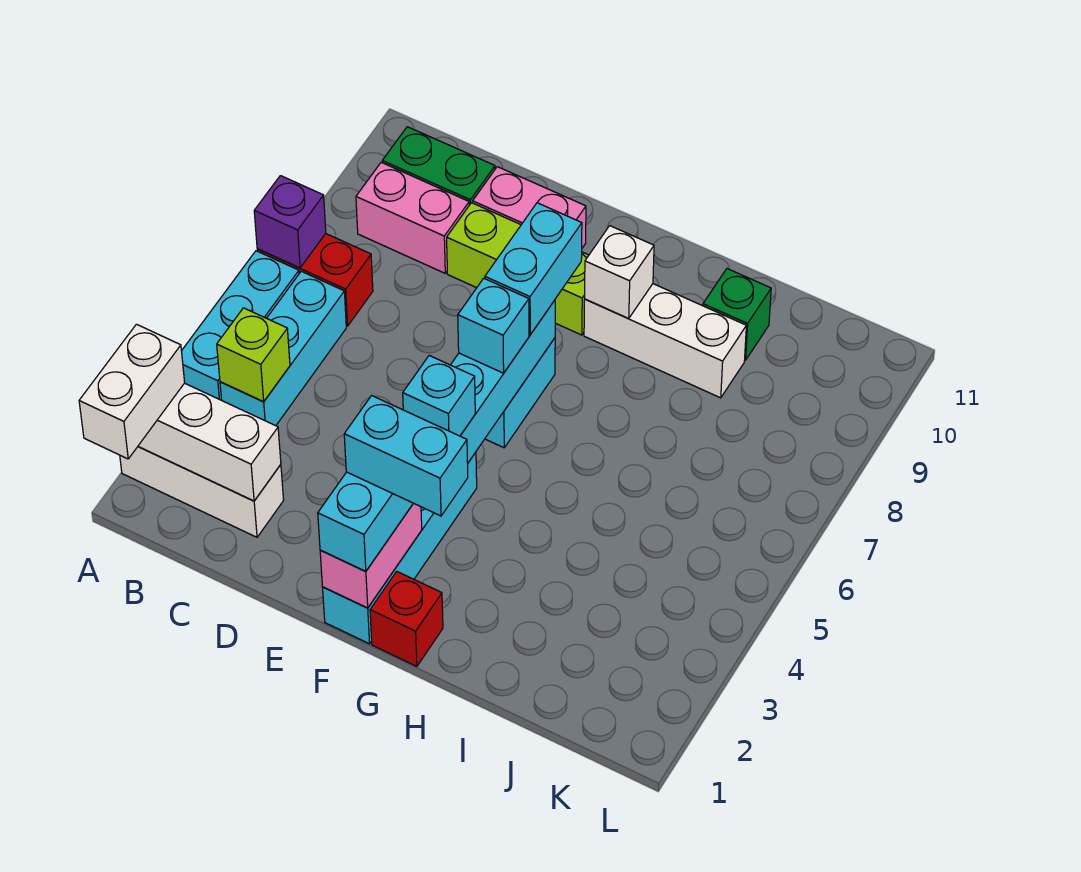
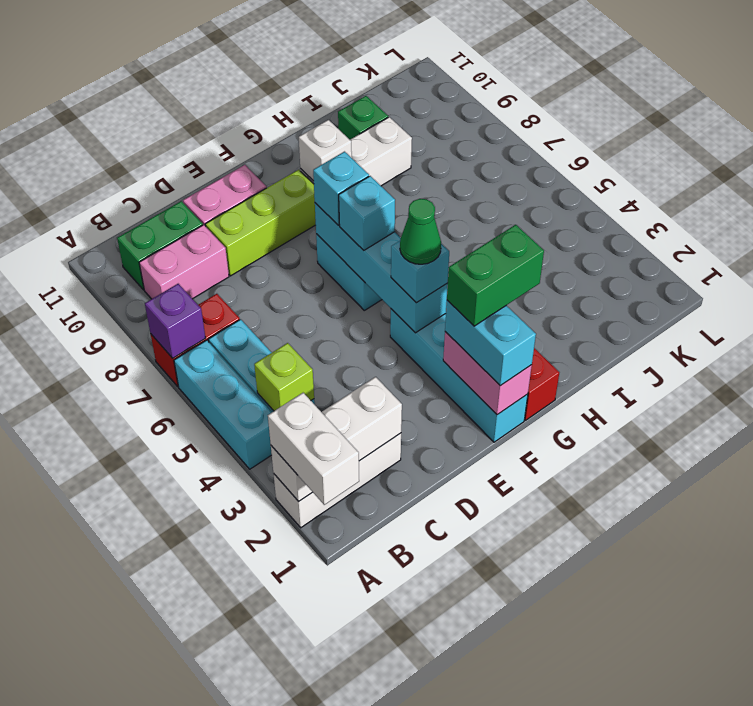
cyan 1x2 brick [344,396,468,516] -> green 1x2 brick [447,225,544,326]
none -> green 1x1 cone [400,199,441,264]
cyan 1x2 brick [485,203,582,335] -> cyan 1x1 brick [313,152,369,225]

